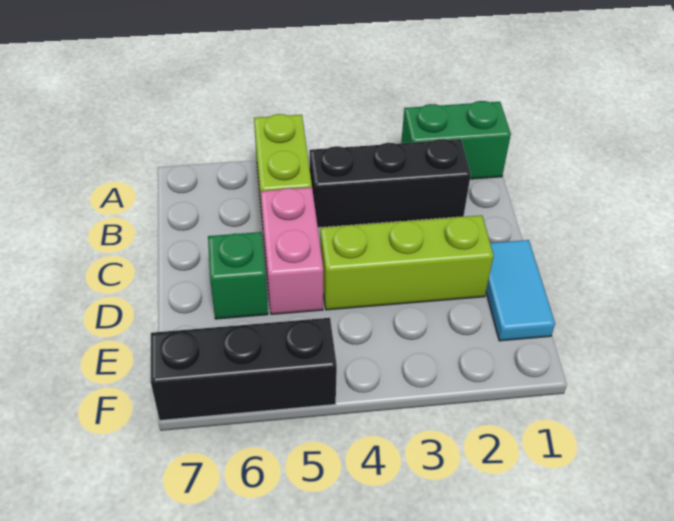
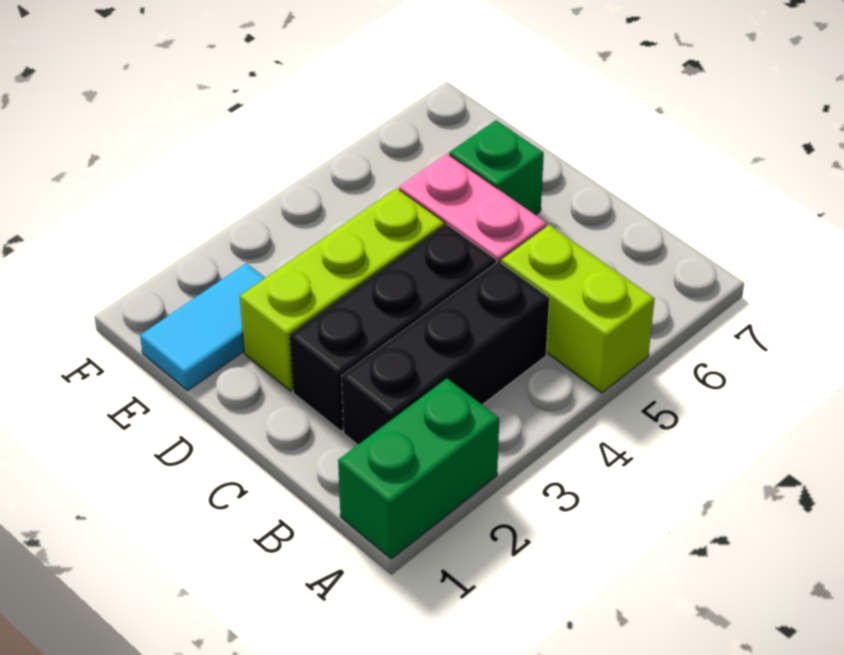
cyan 1x2 tile [486,240,555,341] -> cyan 1x2 tile turned to [140,263,265,391]
black 1x3 brick [151,318,337,420] -> black 1x3 brick moved to [290,224,496,431]

